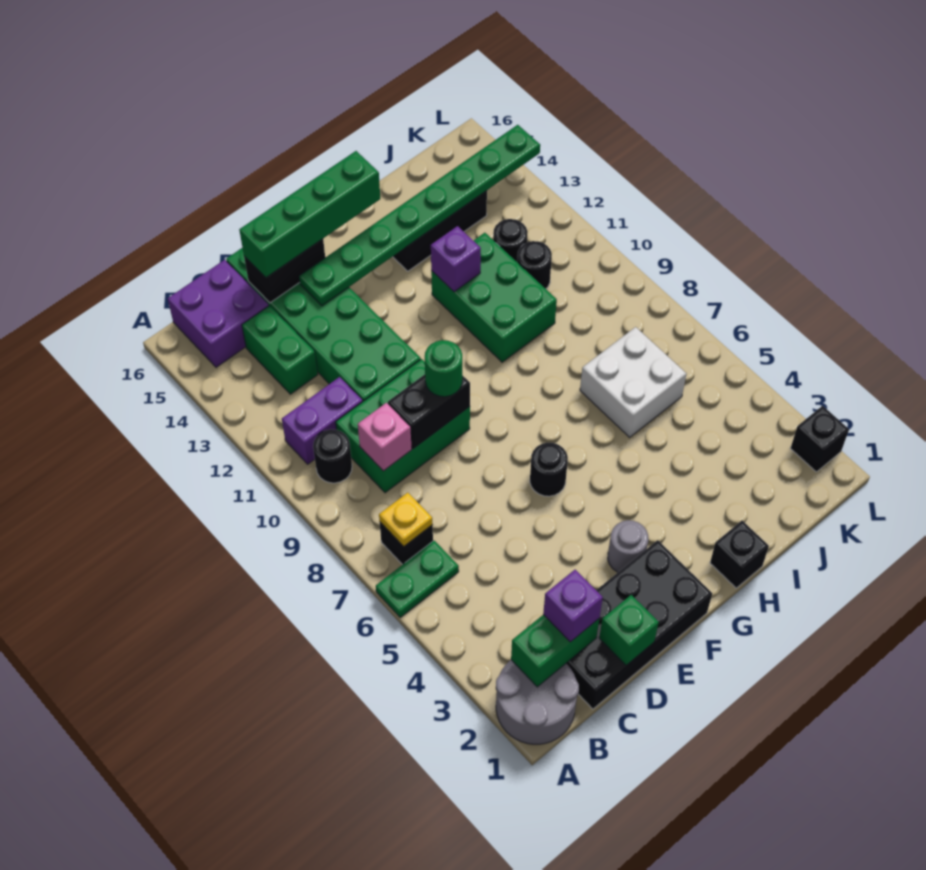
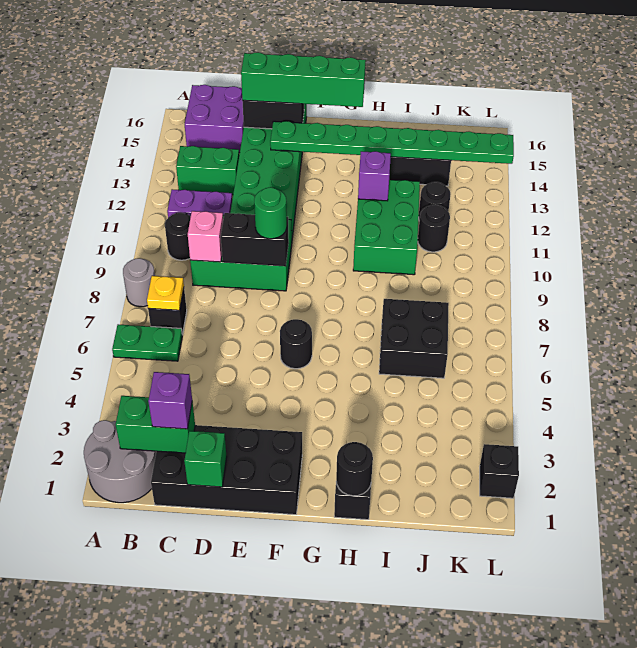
green 1x2 brick [242,306,318,394] -> green 1x2 brick turned to [176,146,239,195]
grey 1x1 round brick [608,520,648,572] -> grey 1x1 round brick moved to [123,258,155,307]
none -> black 1x1 round brick [336,442,373,496]
white 2x2 brick [580,327,686,437] -> black 2x2 brick [379,299,449,378]

